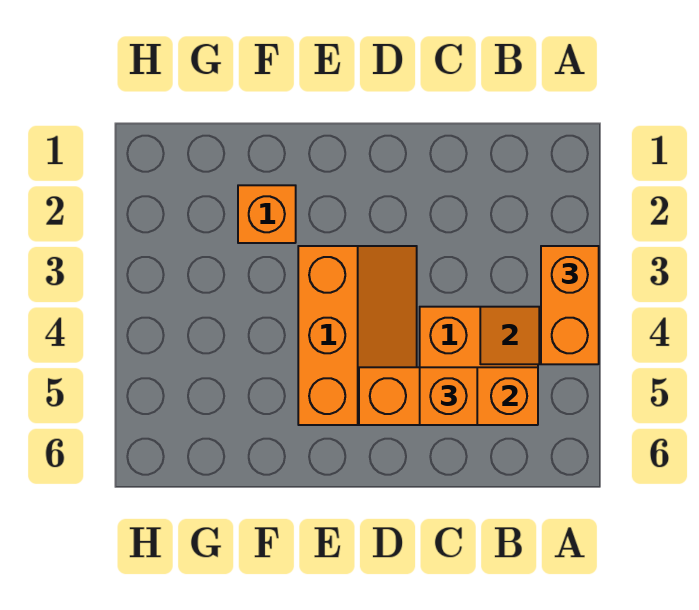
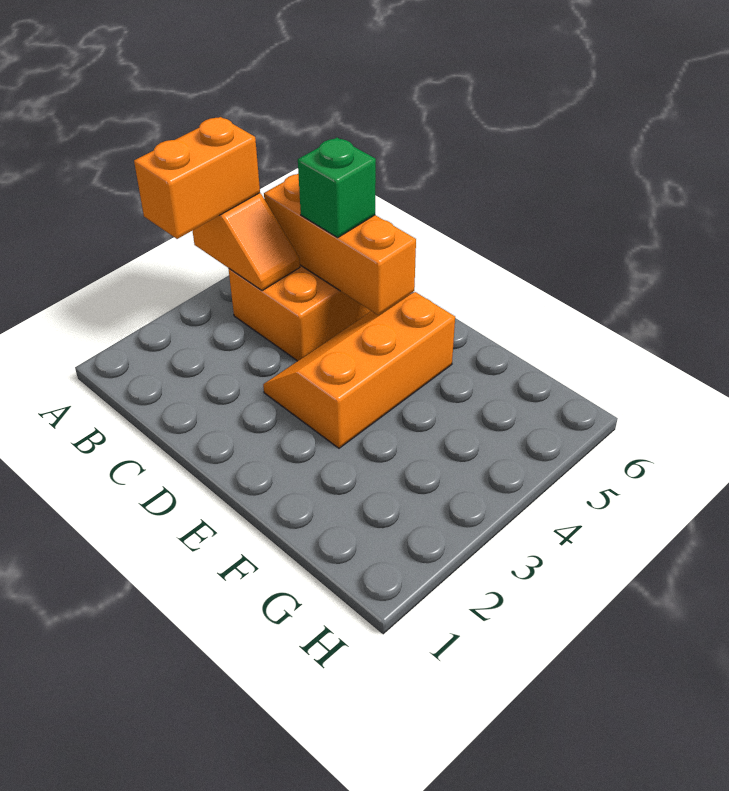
orange 1x1 brick [420,367,477,425] -> green 1x1 brick [298,138,376,238]
orange 1x1 brick [238,185,296,243] -> none

